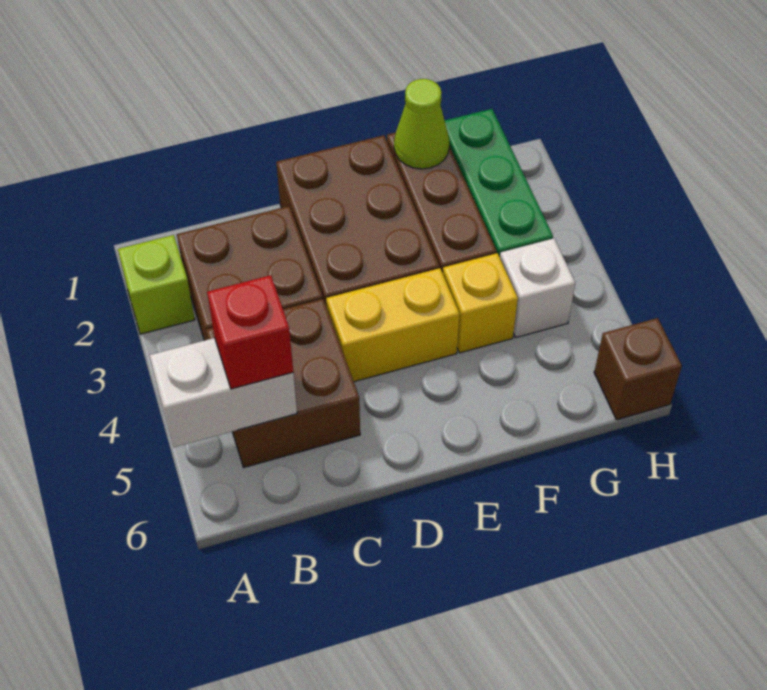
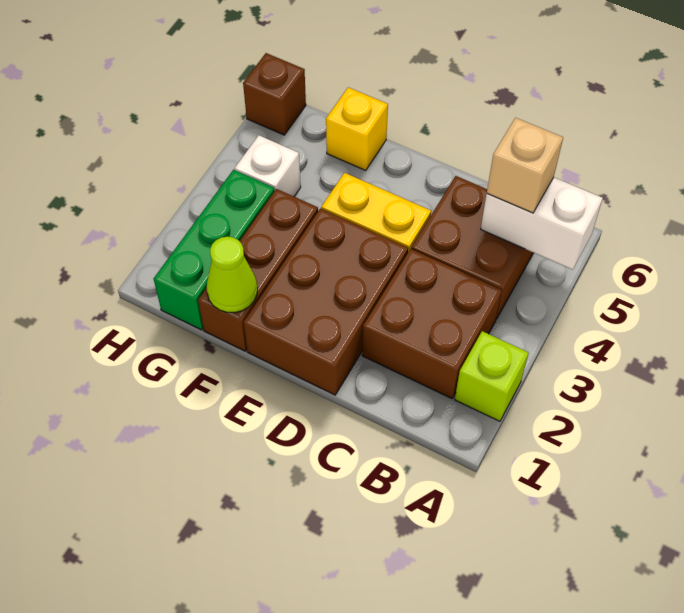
red 1x1 brick [207,275,293,389] -> tan 1x1 brick [487,118,563,213]
yellow 1x1 brick [443,253,518,353] -> yellow 1x1 brick moved to [326,87,388,170]

